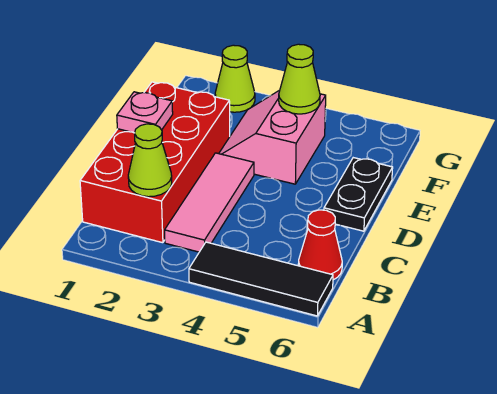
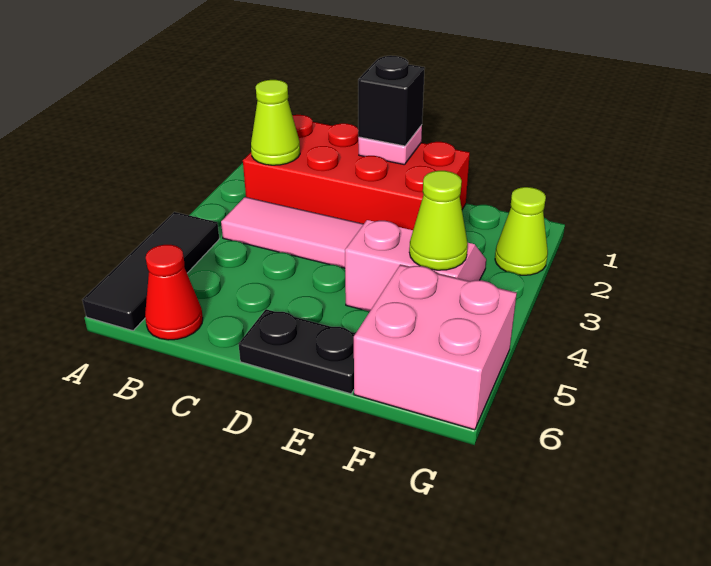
none -> black 1x1 brick [358,56,425,146]
none -> pink 2x2 brick [354,265,517,430]

